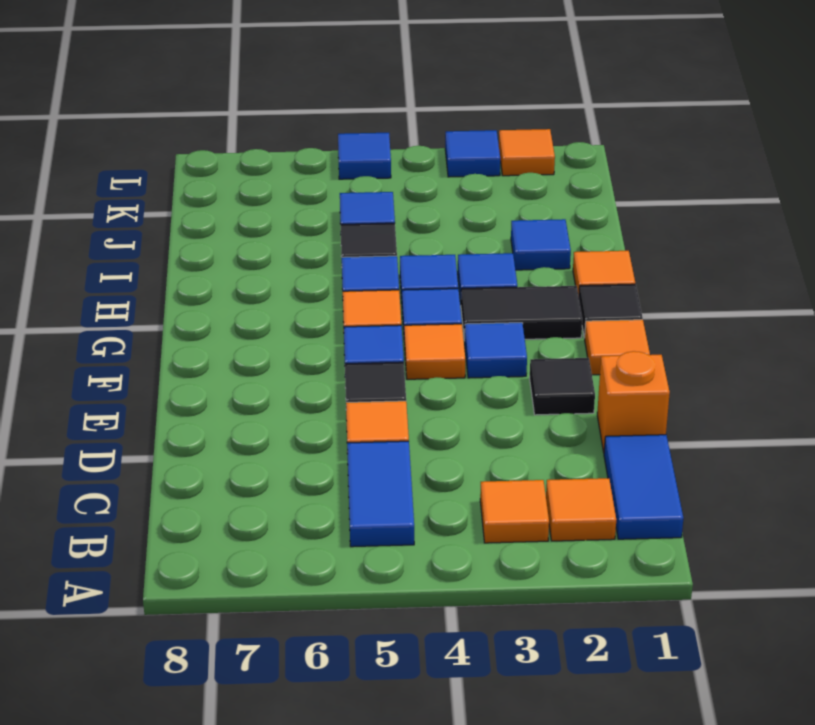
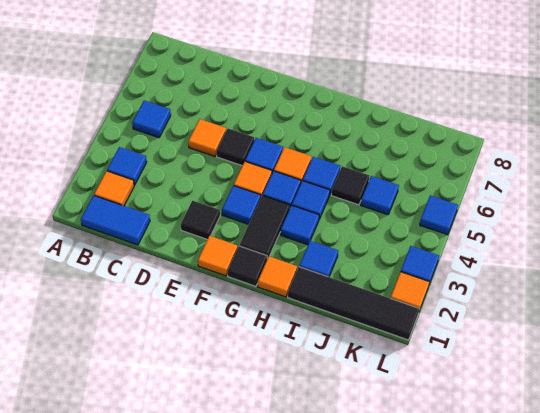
orange 1x1 tile [480,480,549,543] -> blue 1x1 tile [107,147,147,185]
blue 1x2 tile [347,441,414,547] -> blue 1x1 tile [132,101,171,138]
orange 1x1 brick [597,351,670,452] -> none
none -> black 1x4 tile [288,267,420,340]

